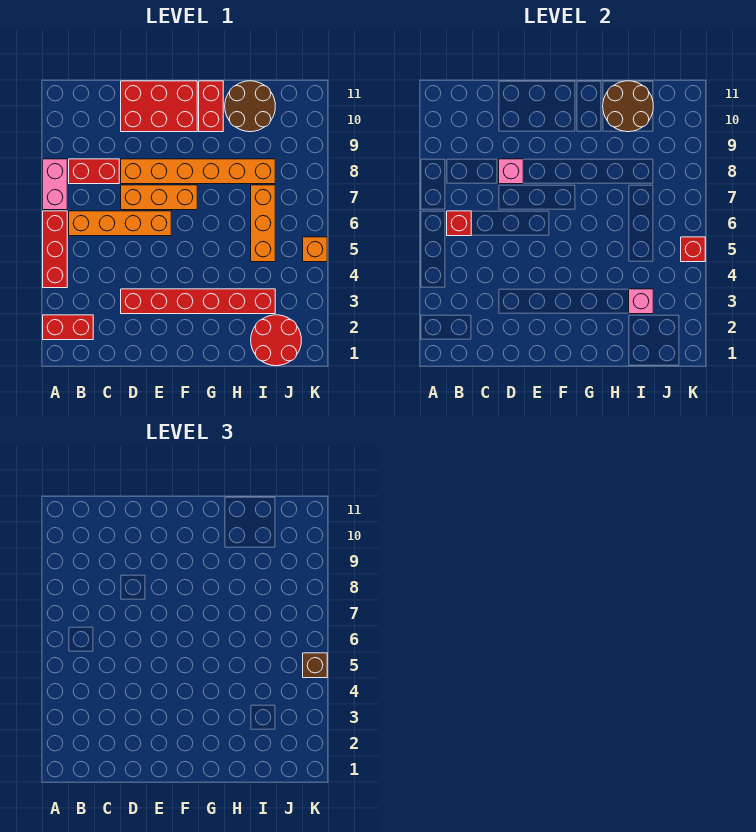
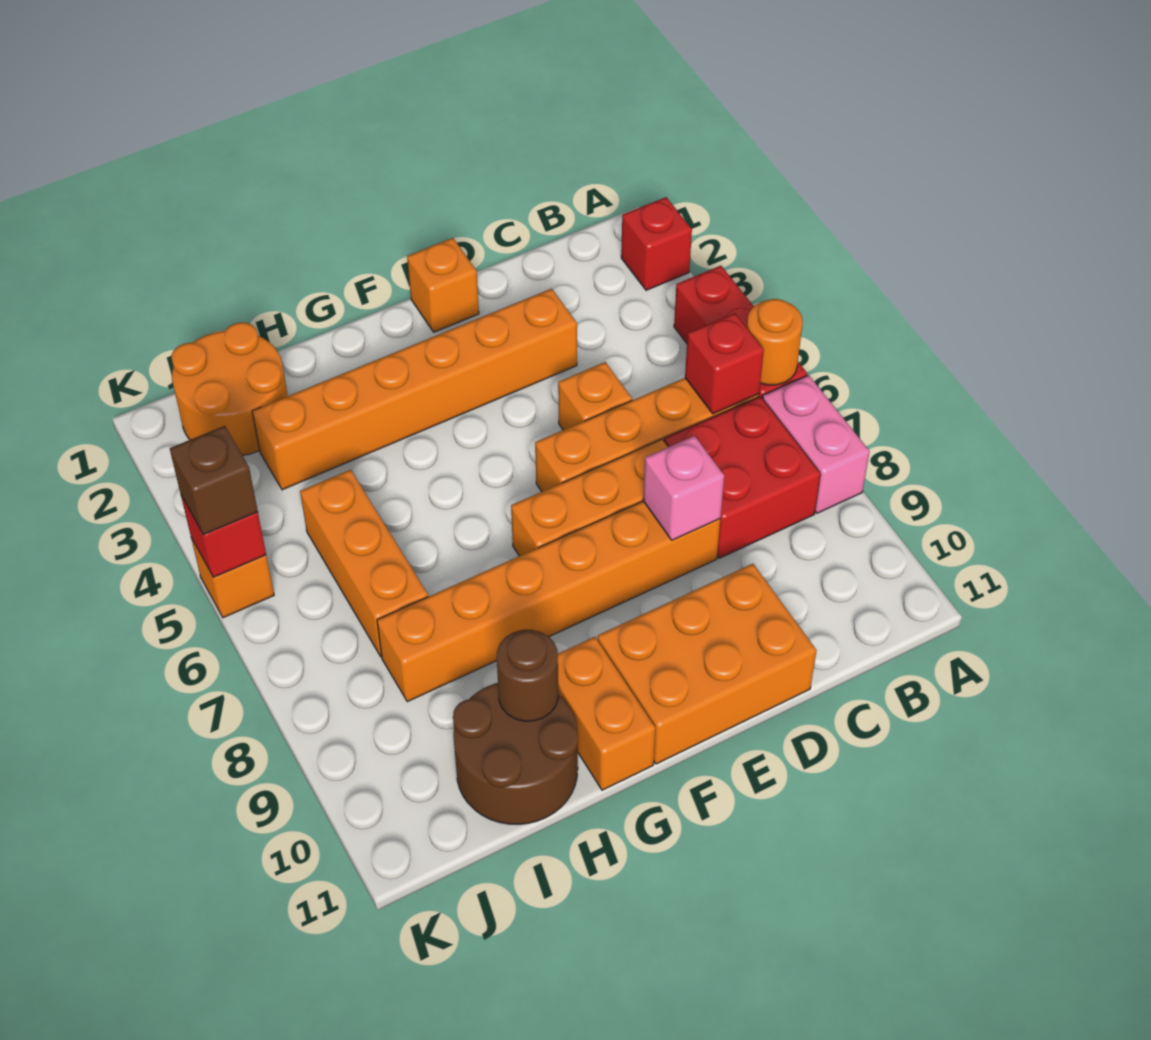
red 1x2 brick [43,315,93,340] -> red 1x1 brick [621,197,692,290]
none -> orange 1x1 round brick [747,299,803,385]
red 1x2 brick [69,159,119,184] -> red 2x2 brick [664,396,821,558]
red 1x6 brick [121,289,275,314] -> orange 1x6 brick [252,289,577,490]
none -> orange 1x1 brick [558,362,632,430]
red 2x3 brick [121,81,197,132] -> orange 2x3 brick [598,564,817,764]
none -> orange 1x1 brick [407,238,479,332]
red 1x2 brick [199,81,223,132] -> orange 1x2 brick [558,637,656,790]
brown 2x2 round brick [603,81,653,132] -> brown 1x1 round brick [497,630,558,721]
red 2x2 round brick [251,315,301,366] -> orange 2x2 round brick [171,322,288,456]
pink 1x1 brick [629,289,653,314] -> none

